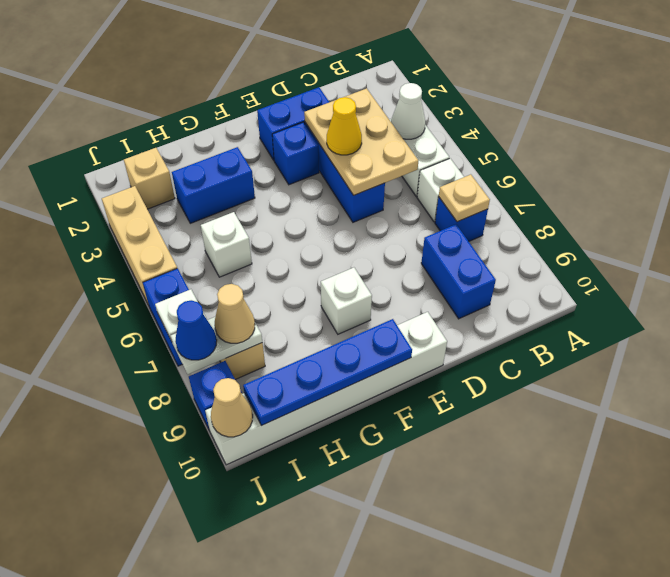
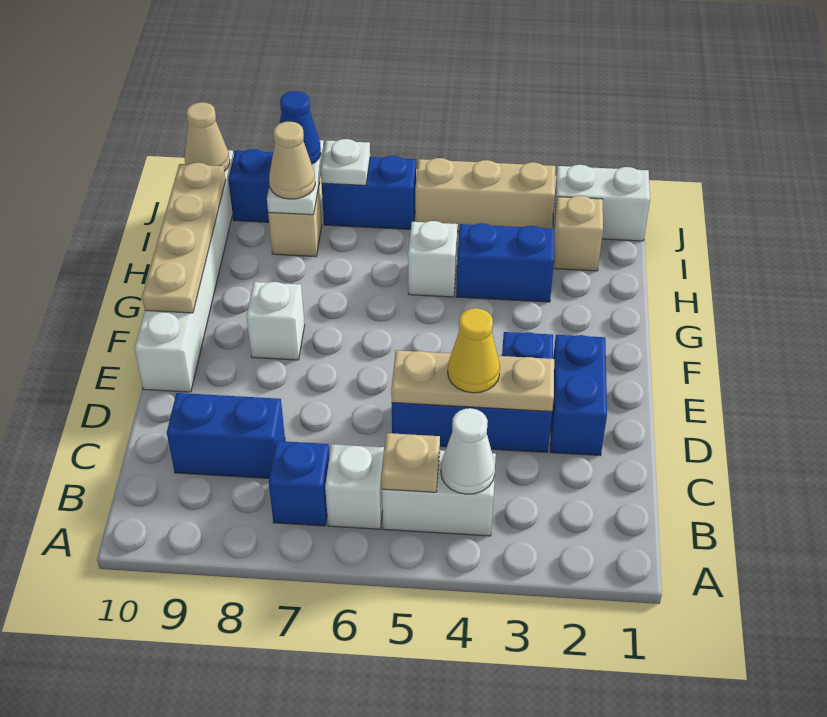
tan 1x1 plate [439,174,490,222] -> tan 1x1 plate moved to [382,433,440,492]
tan 2x3 plate [304,88,418,195] -> tan 1x3 plate [391,350,554,412]
blue 1x4 plate [243,319,412,425] -> tan 1x4 plate [142,163,226,313]
blue 1x2 brick [172,147,255,223] -> blue 1x2 brick turned to [456,223,554,302]
none -> white 1x2 brick [553,165,650,241]

